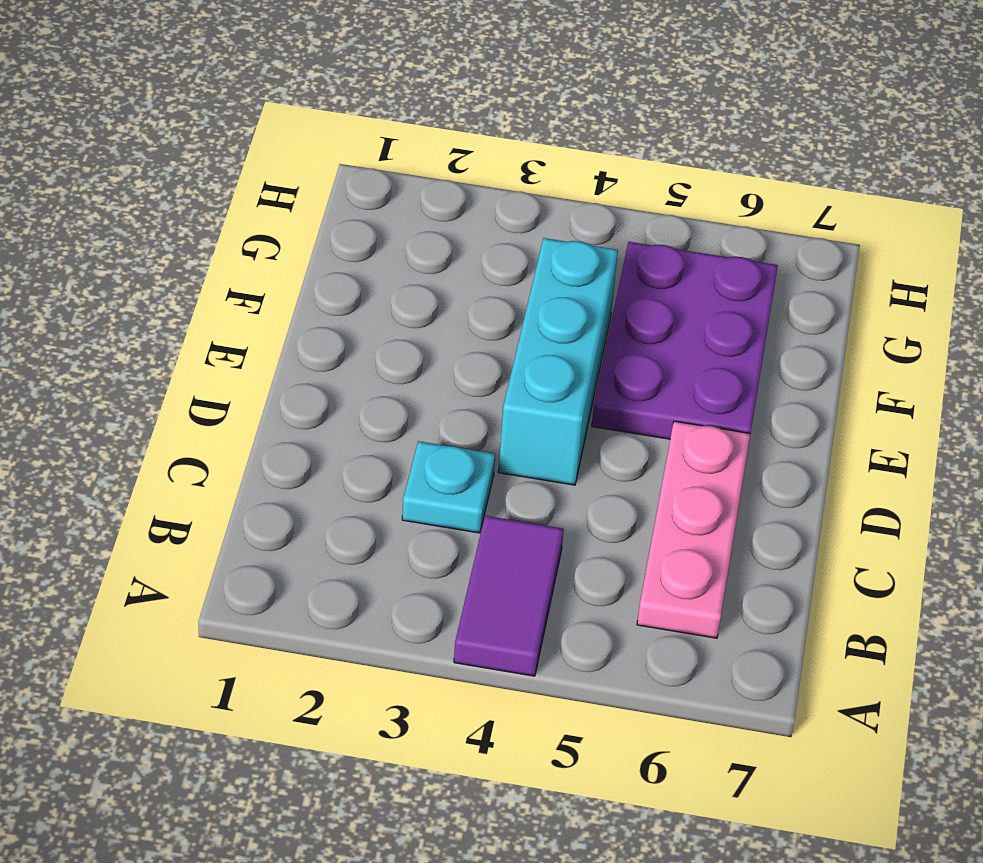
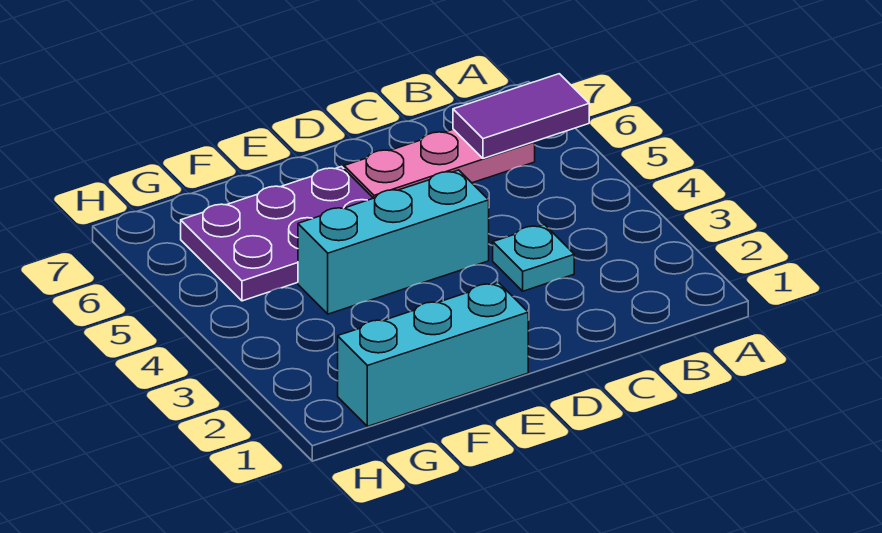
purple 1x2 tile [454,516,564,676] -> purple 1x2 tile moved to [453,74,589,158]
none -> cyan 1x3 brick [338,282,528,426]

